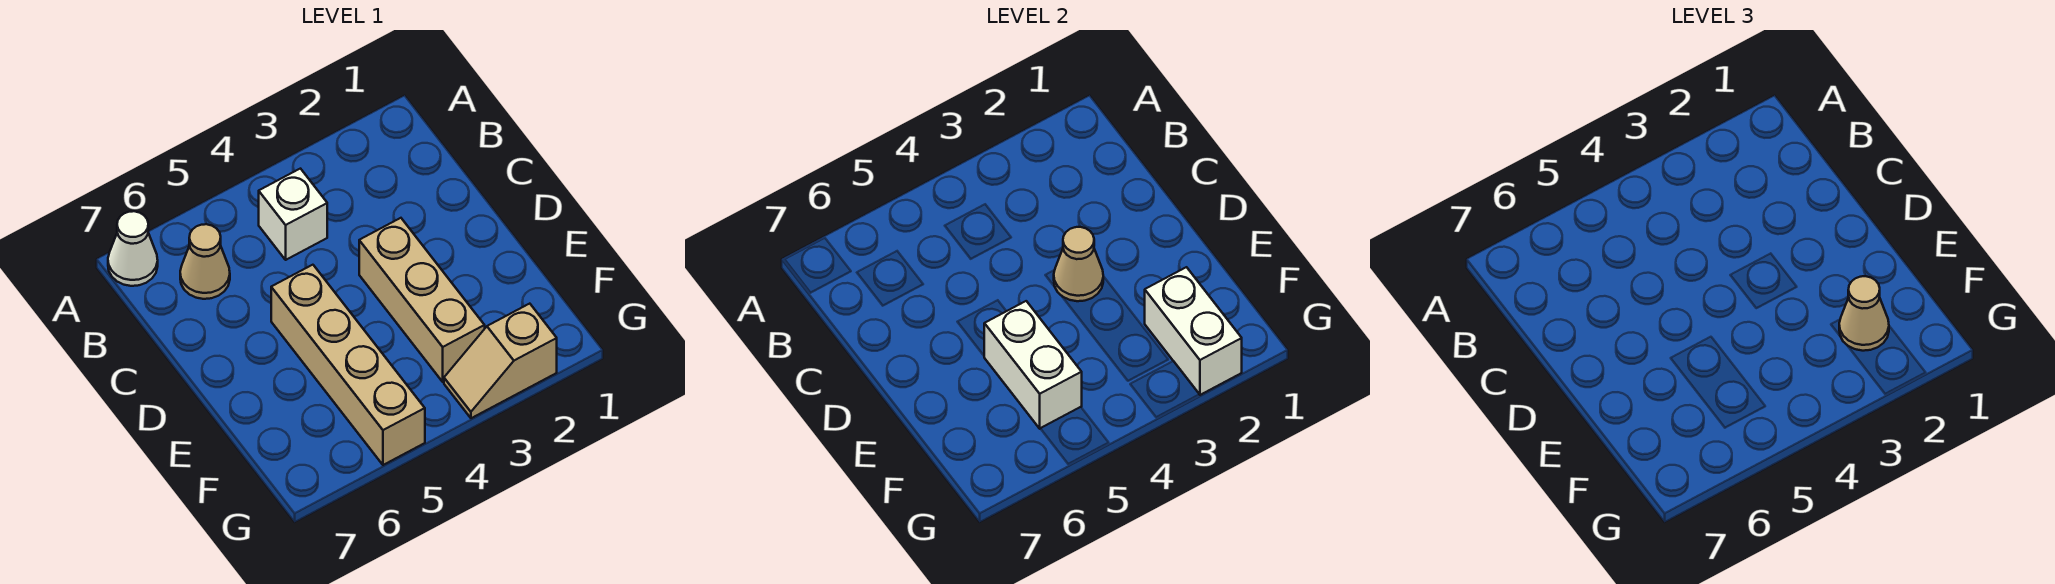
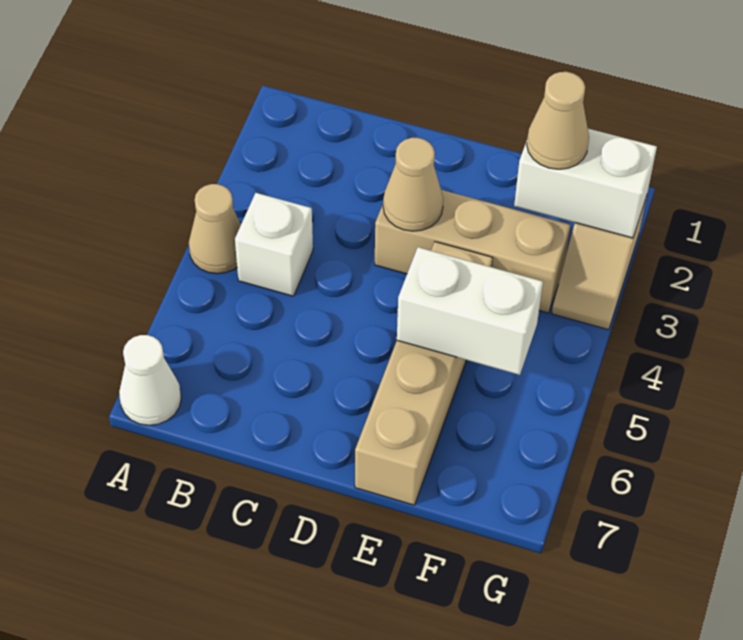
tan 1x1 cone [180,224,230,299] -> tan 1x1 cone moved to [189,184,241,274]
tan 1x4 brick [271,265,425,465] -> tan 1x4 brick turned to [355,242,493,505]

